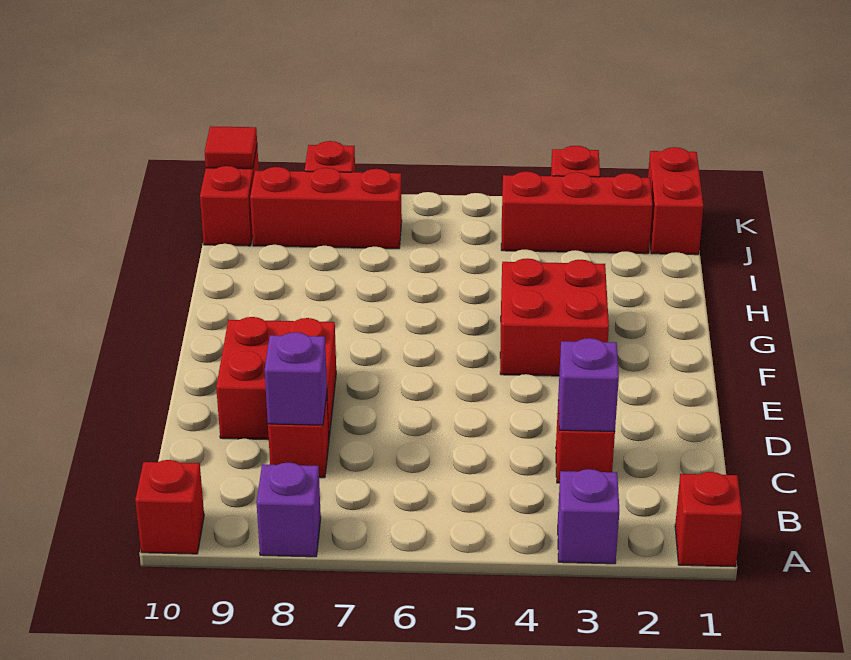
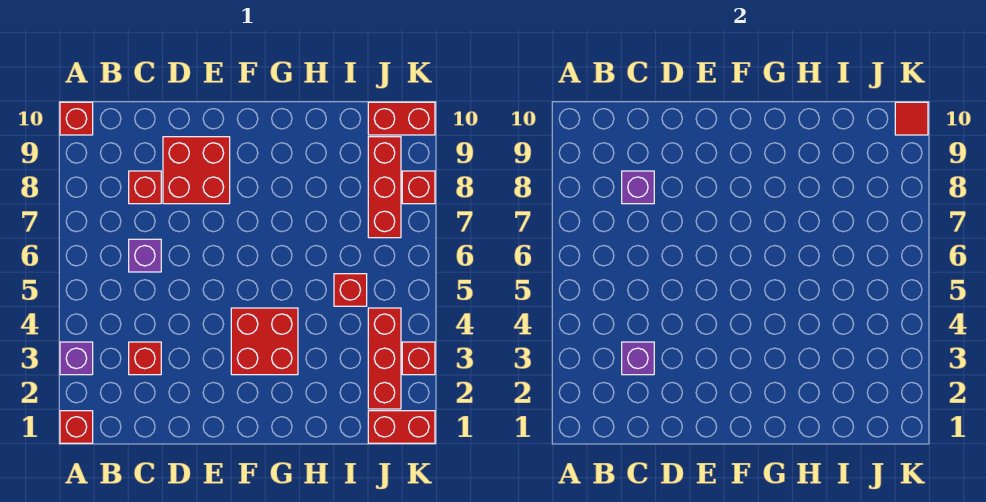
purple 1x1 brick [257,463,321,557] -> purple 1x1 brick moved to [129,239,161,272]
none -> red 1x1 brick [334,274,367,306]

